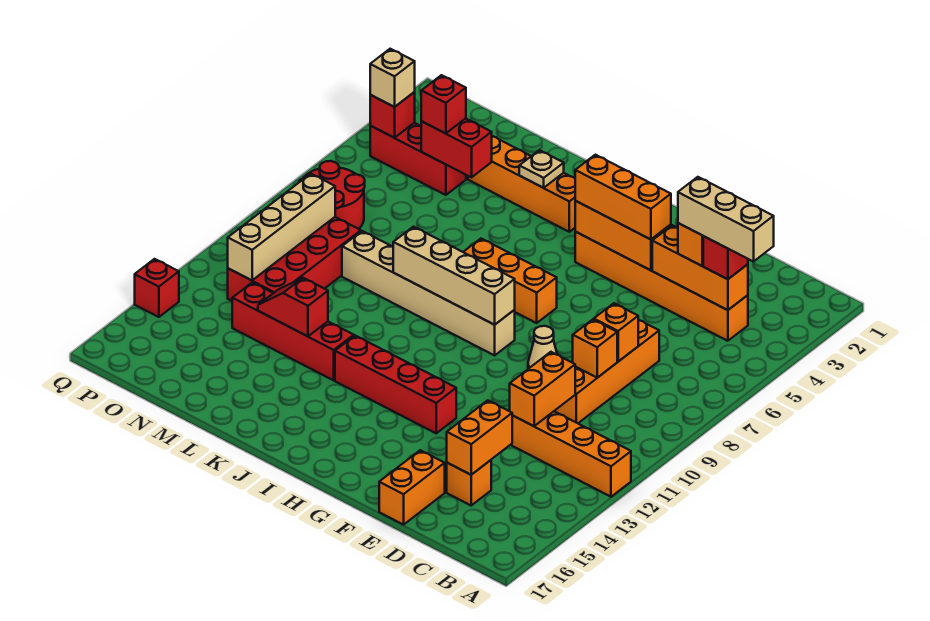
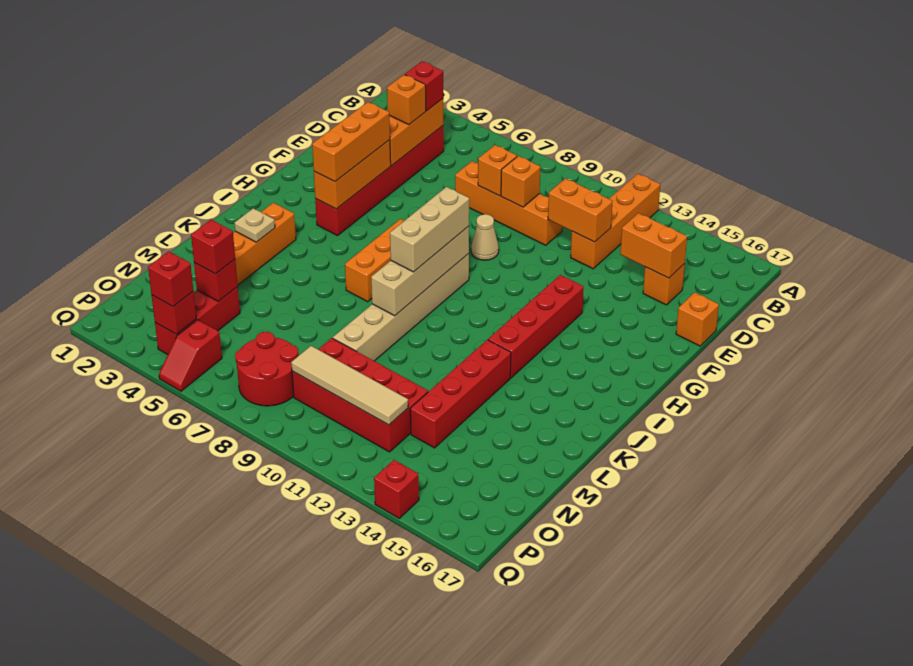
tan 1x3 brick [678,177,774,262] -> tan 1x3 brick moved to [390,187,469,272]
orange 1x6 brick [575,232,748,341] -> red 1x6 brick [315,126,444,236]
orange 1x2 brick [379,450,445,525] -> orange 1x1 brick [676,292,719,346]
red 1x2 slope [258,278,328,336] -> red 1x2 slope moved to [159,320,222,391]
red 1x2 brick [421,118,492,177] -> red 1x1 brick [194,260,238,301]
tan 1x4 brick [228,174,335,280] -> tan 1x4 tile [291,346,408,425]
tan 1x1 brick [370,49,415,107] -> red 1x1 brick [148,251,193,307]

